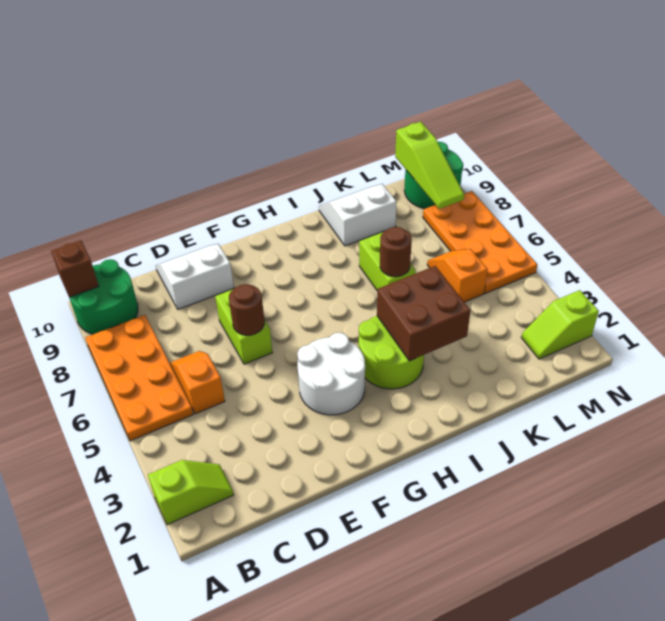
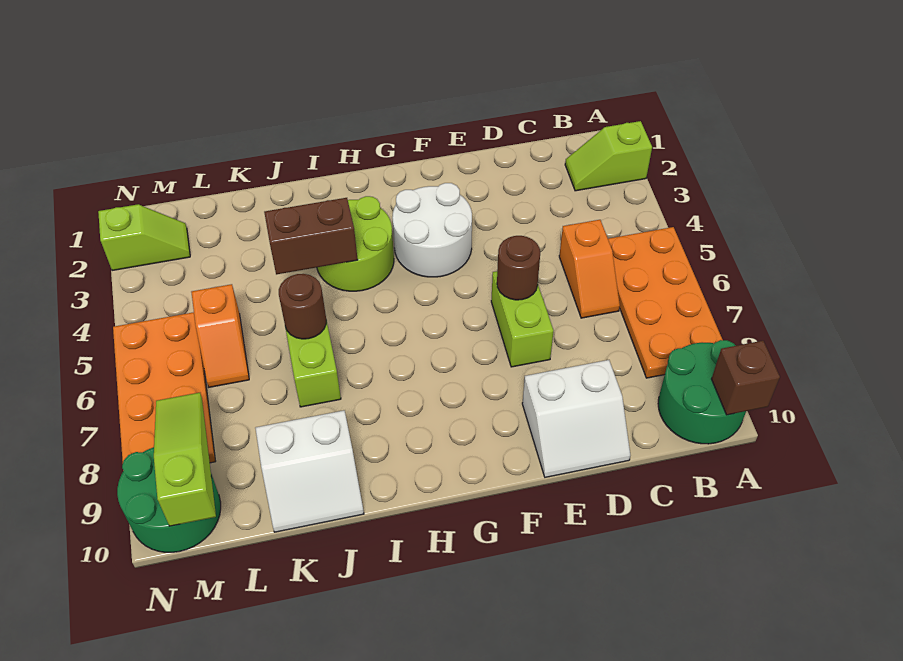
brown 2x2 brick [377,266,471,361] -> brown 1x2 brick [264,198,358,275]

